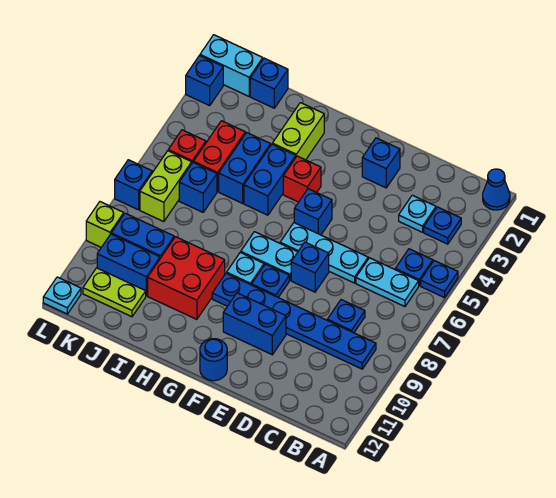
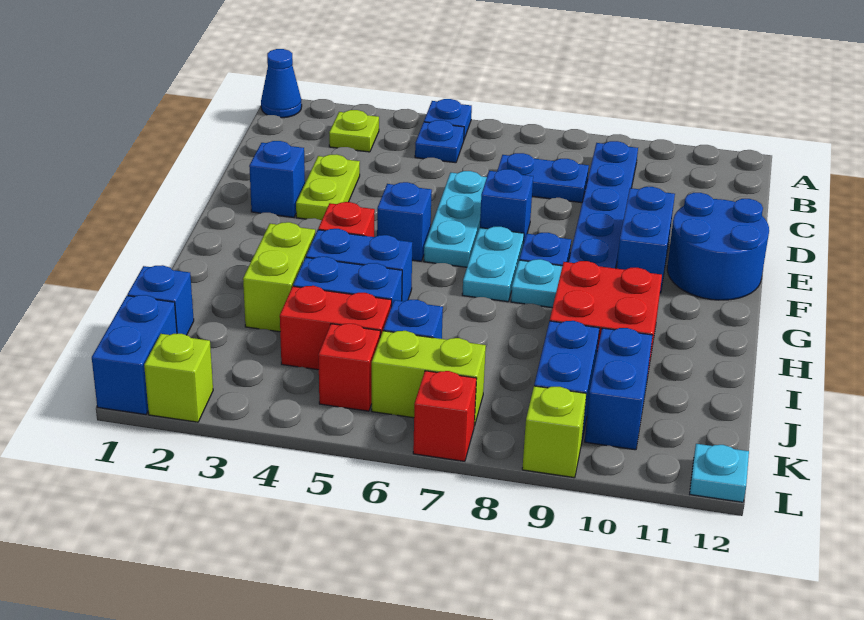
blue 1x1 plate [424,207,461,244] -> lime 1x1 plate [329,110,379,152]
cyan 1x2 plate [356,258,419,307] -> none
cyan 1x1 plate [399,195,436,232] -> none
blue 1x1 plate [327,300,365,333] -> blue 1x2 plate [497,153,589,203]
blue 1x1 round brick [200,339,227,381] -> blue 2x2 round brick [667,193,769,300]
lime 1x2 brick [272,103,324,160] -> lime 1x2 brick turned to [243,222,315,332]
lime 1x2 plate [83,268,146,317] -> lime 1x2 plate moved to [296,154,360,220]
cyan 1x2 brick [200,35,263,96] -> blue 1x2 brick [92,295,177,415]
blue 1x1 brick [186,56,223,106] -> lime 1x1 brick [144,334,213,422]
blue 1x1 brick [115,160,152,210] -> red 1x1 brick [413,371,477,461]

